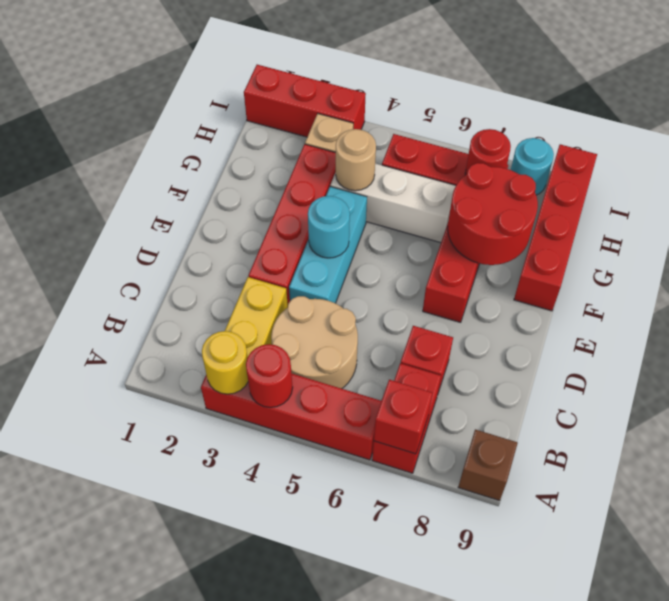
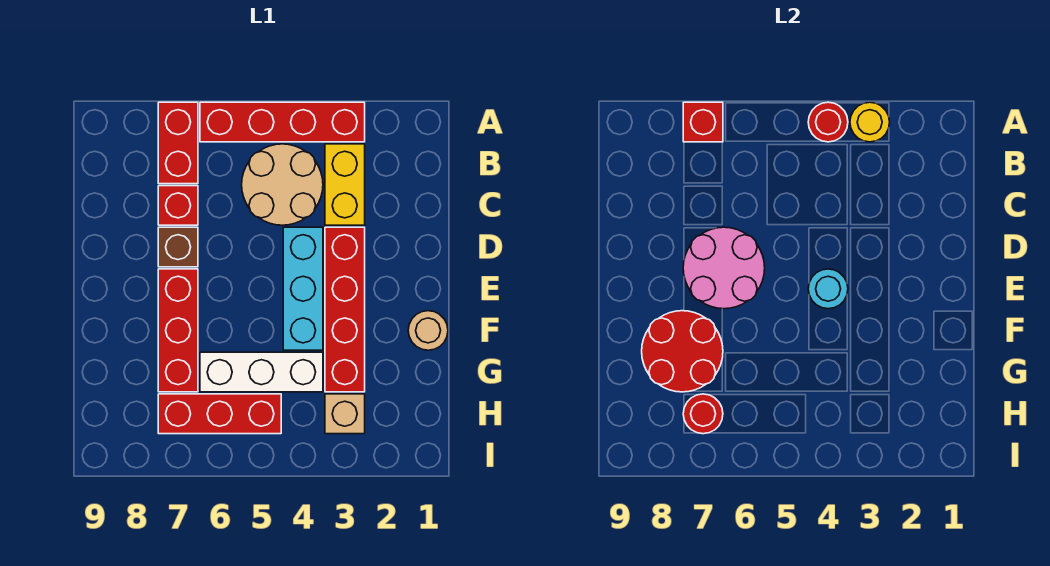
brown 1x1 brick [458,429,518,501] -> brown 1x1 brick moved to [158,227,198,267]
none -> pink 2x2 round brick [683,227,765,309]
red 1x4 brick [514,144,597,311] -> none
tan 1x1 round brick [336,129,376,191] -> tan 1x1 round brick moved to [408,311,448,350]
red 1x3 brick [244,65,366,137] -> none
cyan 1x1 round brick [511,138,554,195] -> none

